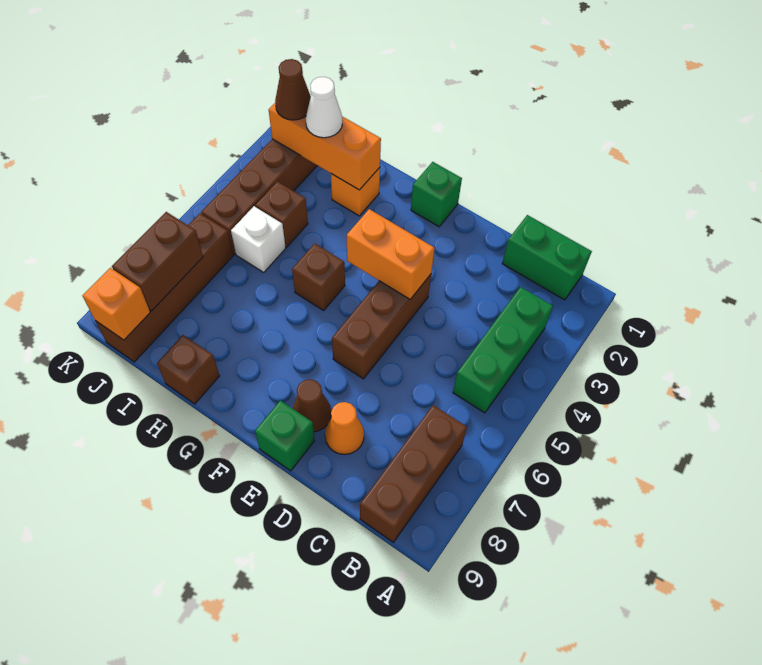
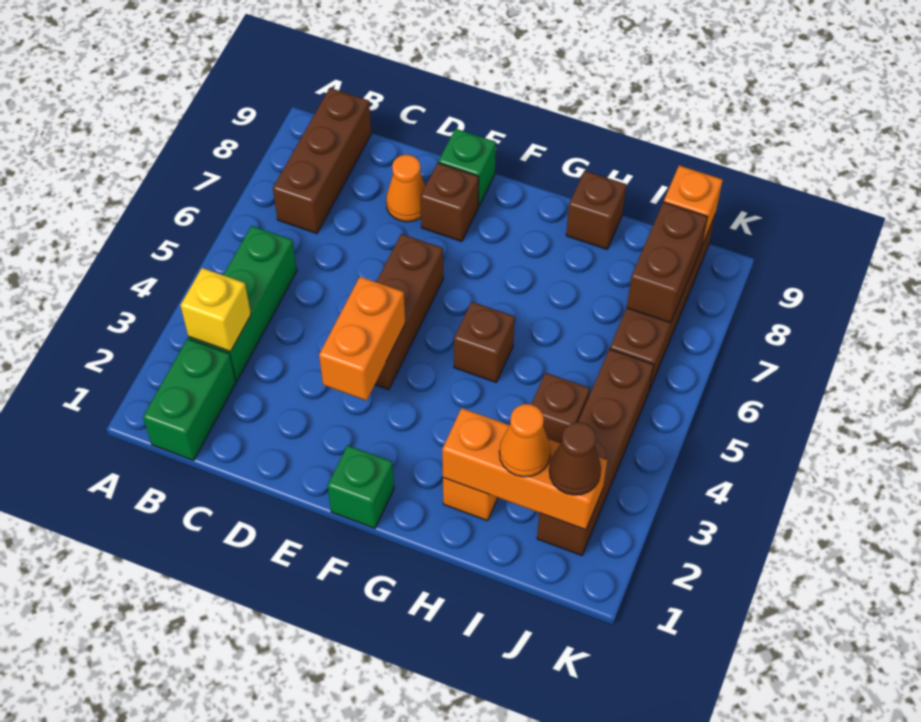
green 1x2 brick [502,215,592,300] -> green 1x2 brick turned to [143,339,236,460]
none -> yellow 1x1 brick [180,268,251,351]
orange 1x2 brick [347,209,435,299] -> orange 1x2 brick turned to [319,277,405,400]
brown 1x1 cone [293,379,331,432] -> brown 1x1 brick [420,163,479,242]
white 1x1 cone [306,77,342,138] -> orange 1x1 cone [499,404,551,477]
white 1x1 brick [231,206,286,272] -> none

